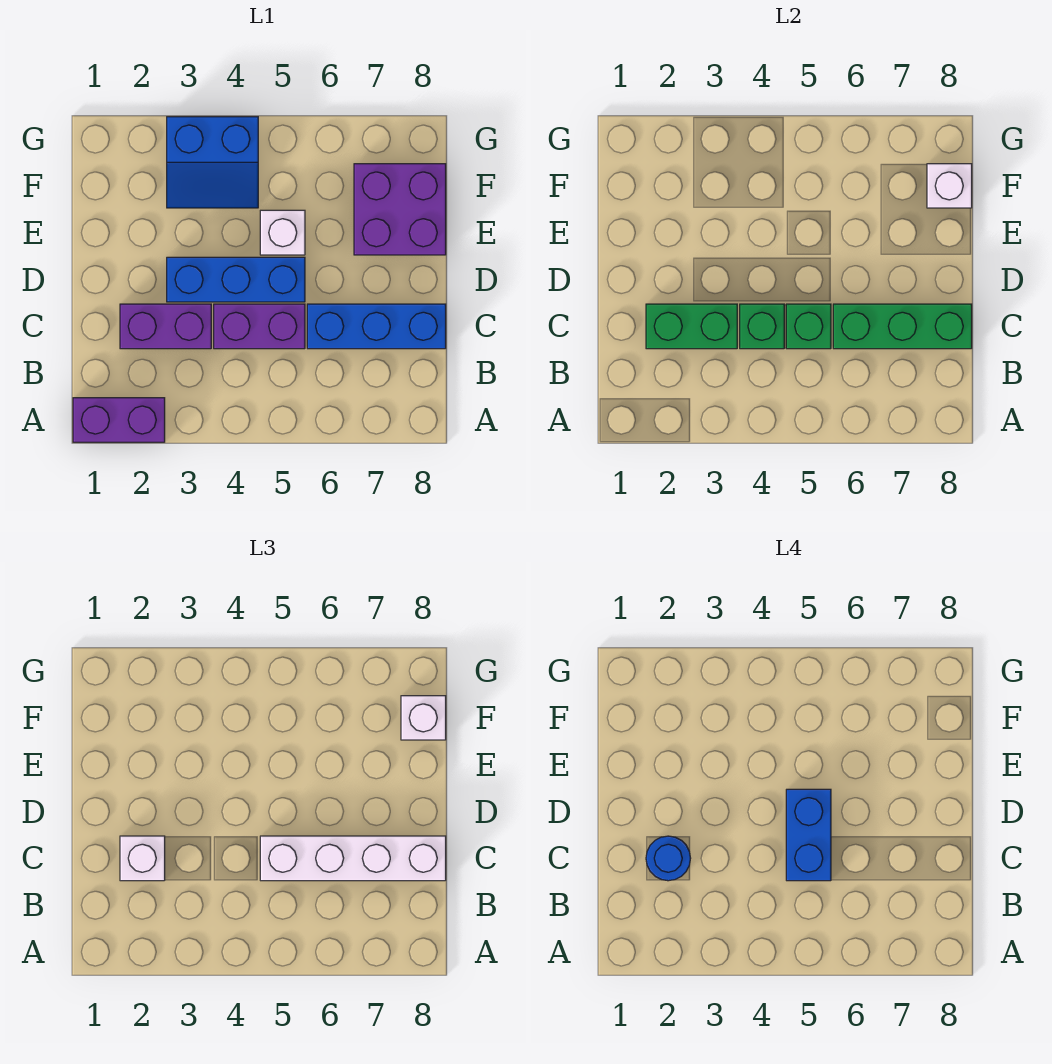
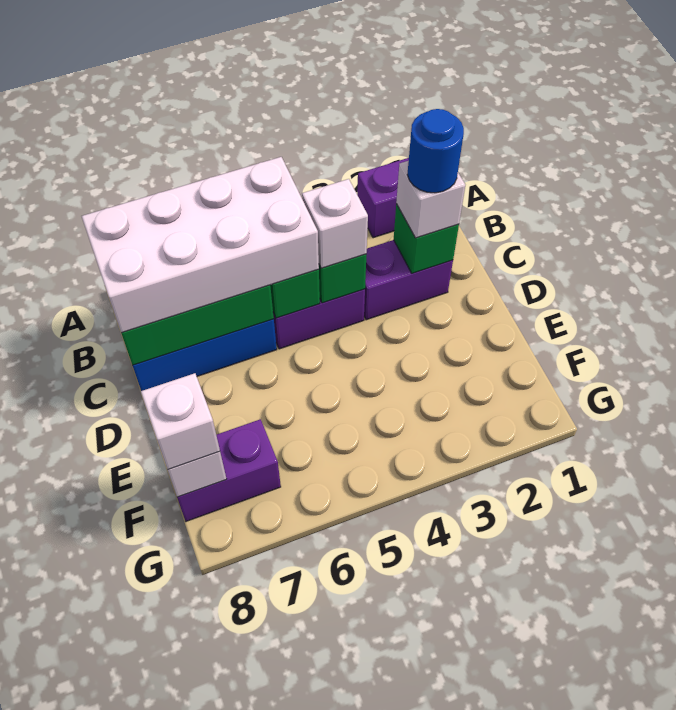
green 1x2 brick [646,304,737,349] -> green 1x1 brick [394,204,459,273]
white 1x4 brick [260,836,446,881] -> white 2x4 brick [82,157,319,333]
blue 1x2 brick [786,789,831,881] -> none
blue 1x3 brick [167,257,305,302] -> none
white 1x1 brick [260,210,305,255] -> white 1x1 brick moved to [302,179,368,268]
purple 2x2 brick [354,164,446,255] -> purple 1x2 brick [177,419,281,521]
blue 2x2 slope [167,117,258,208] -> none

